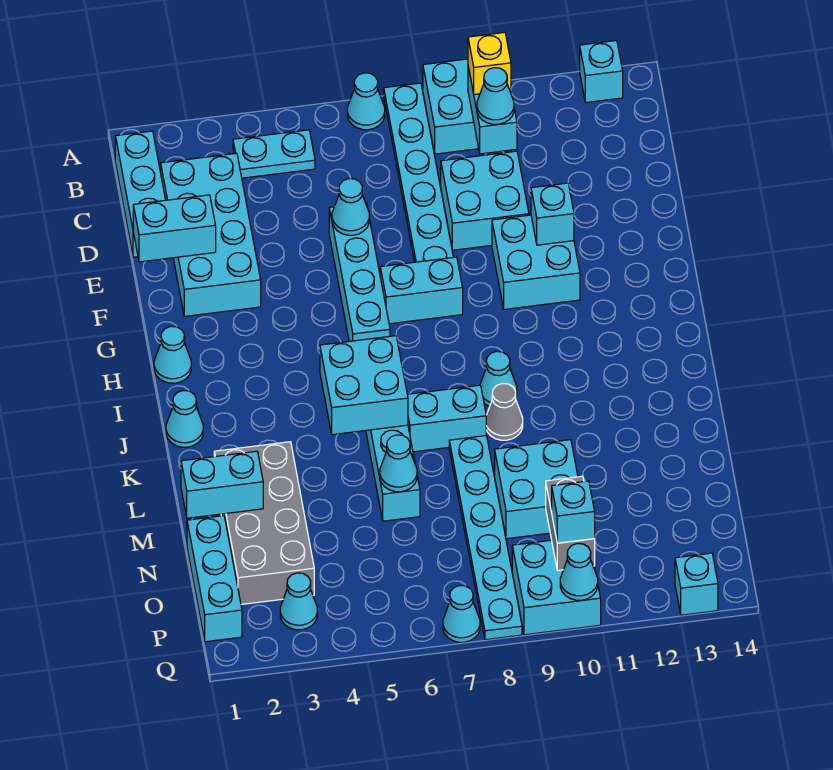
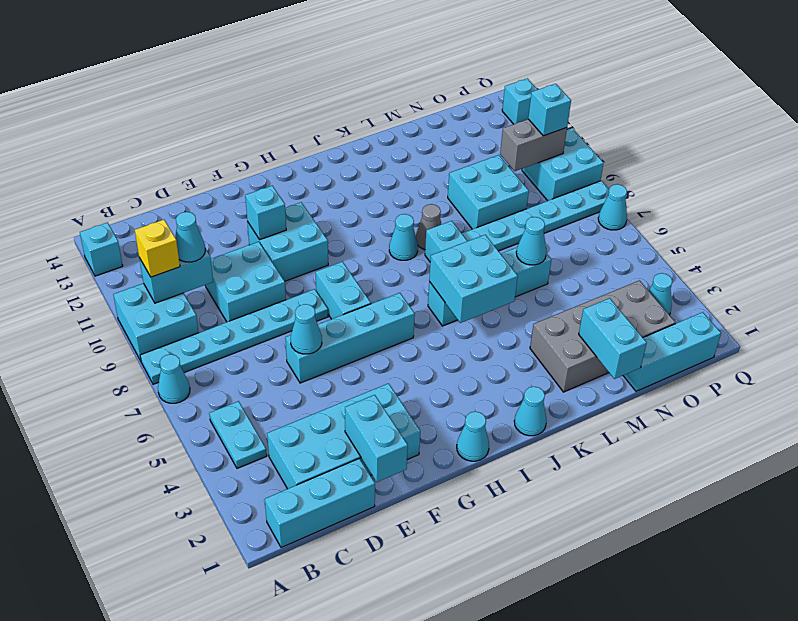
cyan 1x1 cone [560,544,598,600] -> none

